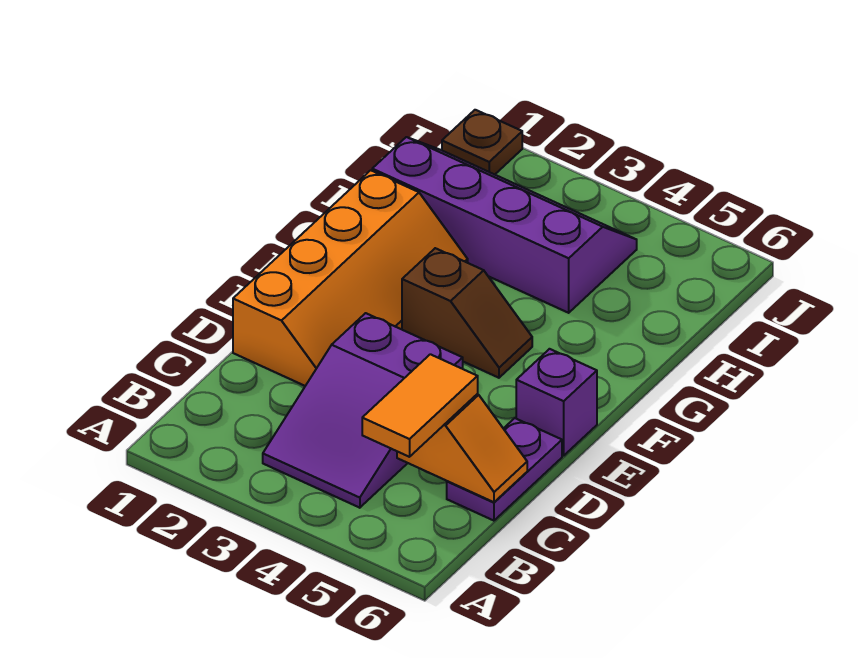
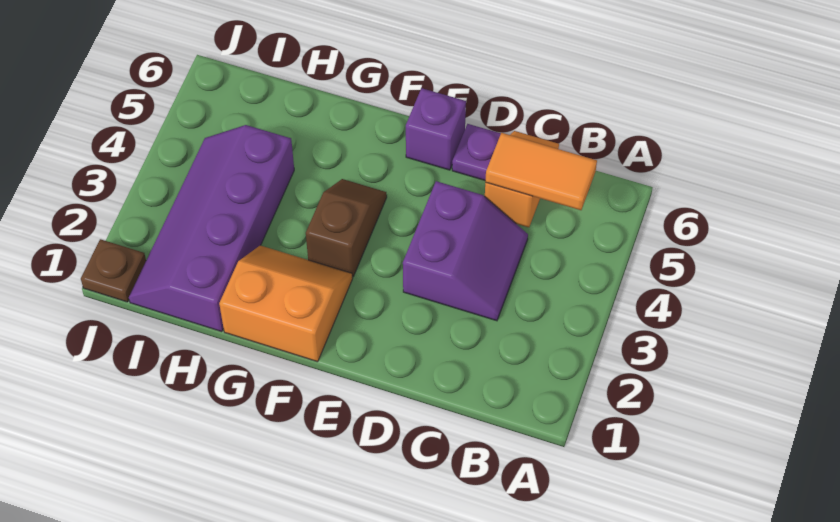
purple 2x3 slope [263,313,463,508] -> purple 2x2 slope [403,181,528,321]
orange 2x4 slope [233,170,468,386] -> orange 2x2 slope [219,245,353,362]

